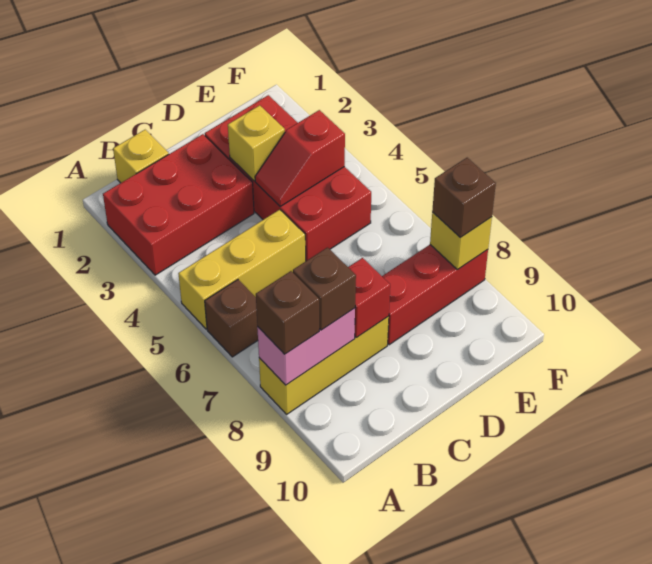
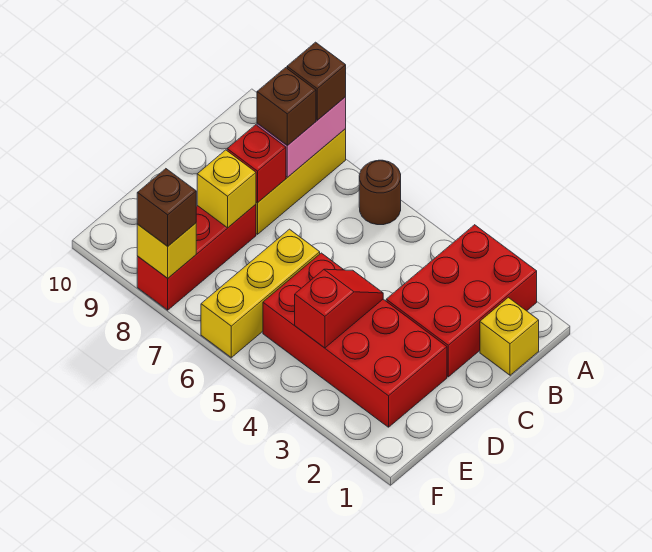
yellow 1x3 brick [178,210,306,329] -> yellow 1x3 brick moved to [201,229,320,357]
brown 1x1 brick [205,280,258,357] -> brown 1x1 round brick [359,160,401,225]
yellow 1x1 brick [228,105,285,181] -> yellow 1x1 brick moved to [197,150,256,228]

